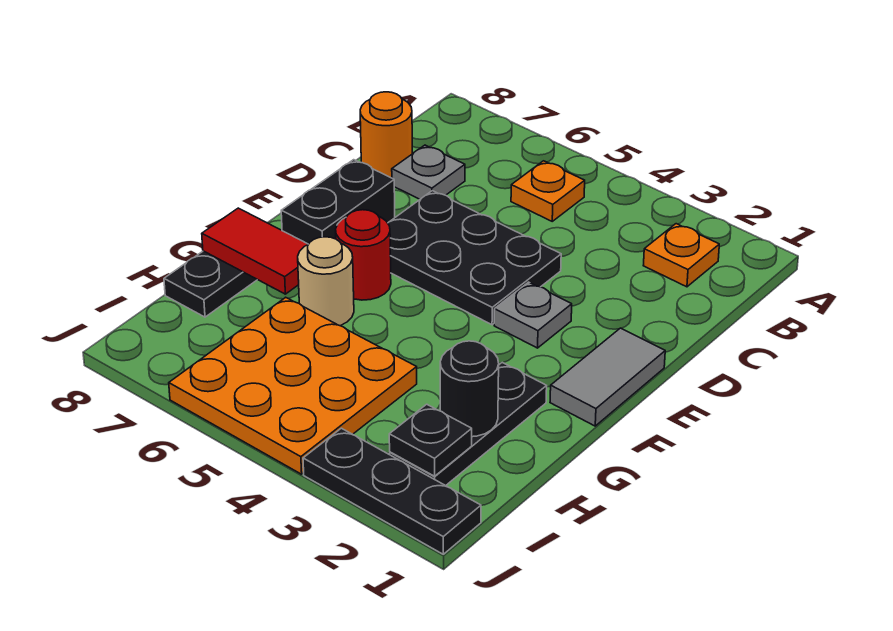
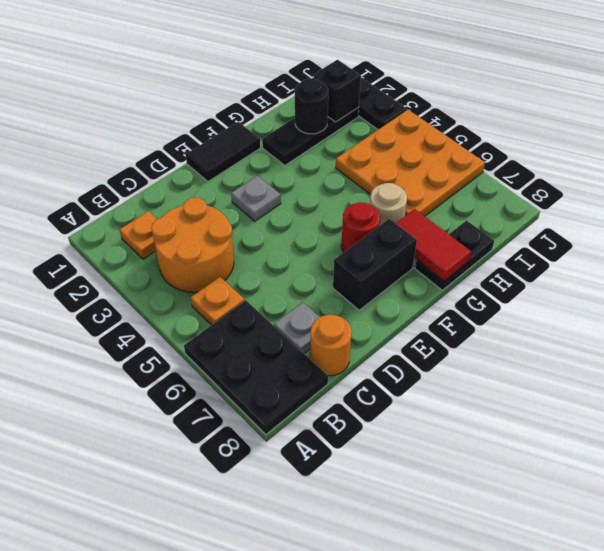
none -> orange 2x2 round brick [151,198,234,292]
black 2x3 plate [388,191,561,325] -> black 2x3 plate moved to [184,300,328,434]
grey 1x2 tile [550,328,665,426] -> black 1x2 tile [186,122,260,181]
black 1x1 plate [389,404,472,476] -> black 1x1 brick [314,60,361,122]

